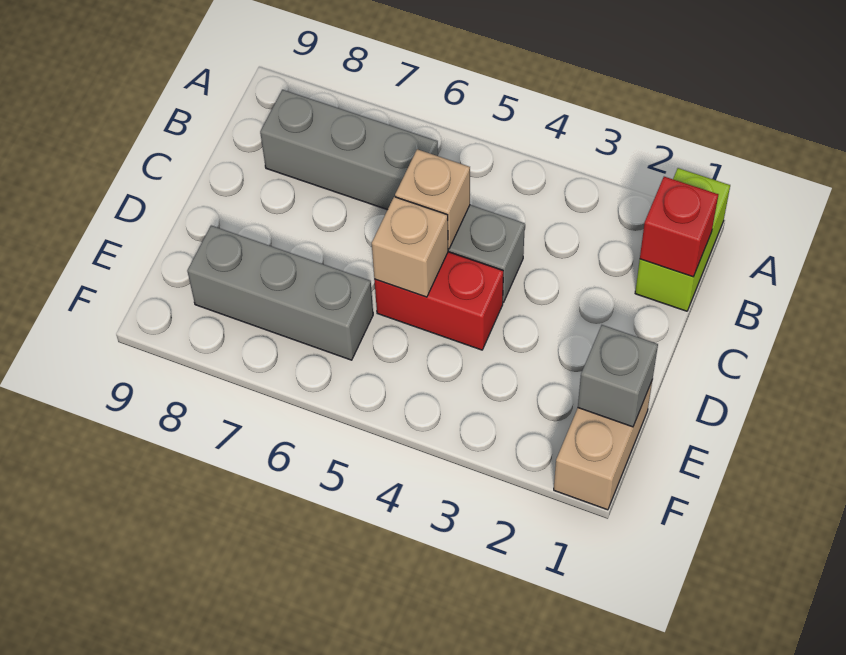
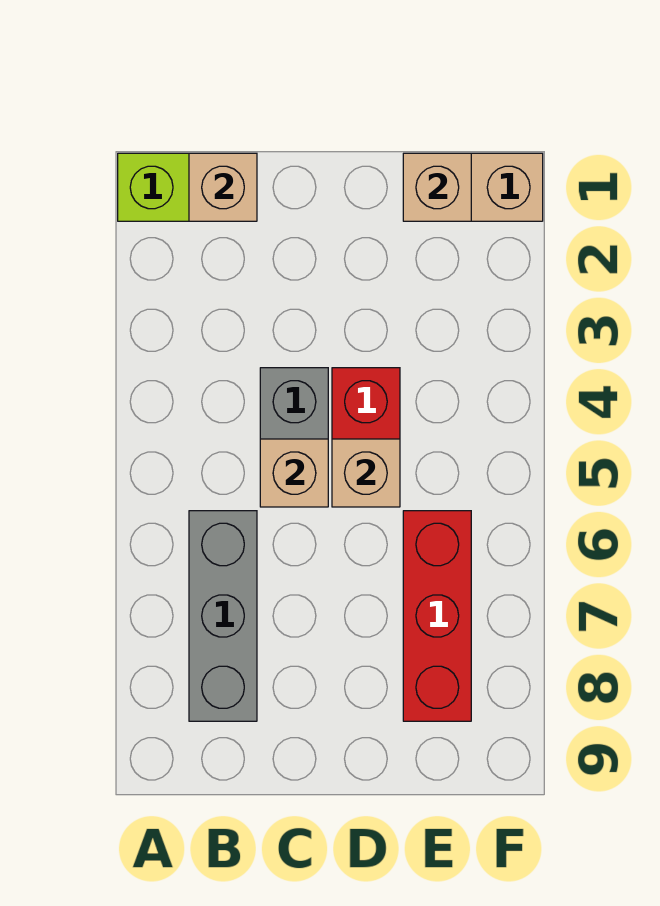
red 1x1 brick [640,177,719,277] -> tan 1x1 brick [189,153,257,221]
grey 1x1 brick [578,325,658,427] -> tan 1x1 brick [403,153,471,221]
grey 1x3 brick [187,226,373,360] -> red 1x3 brick [403,511,471,721]

